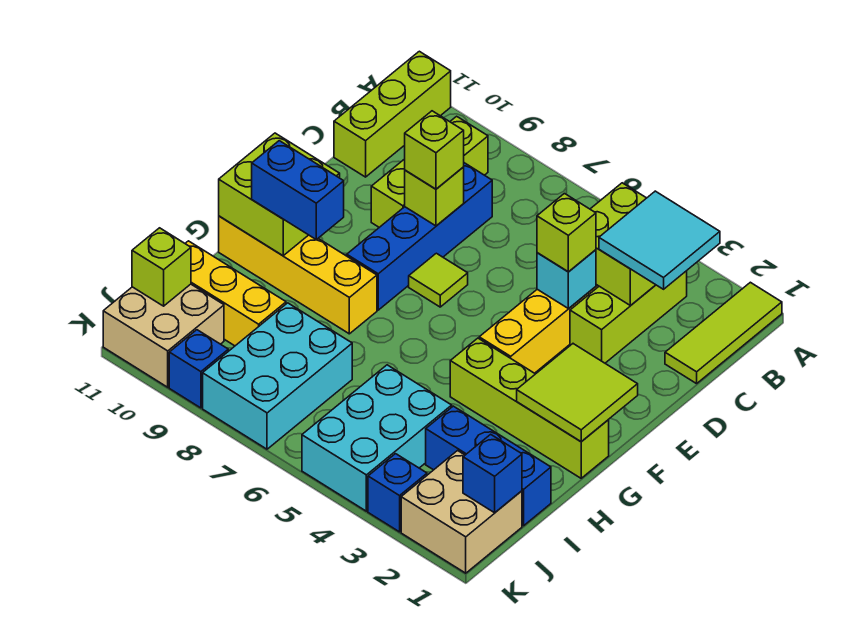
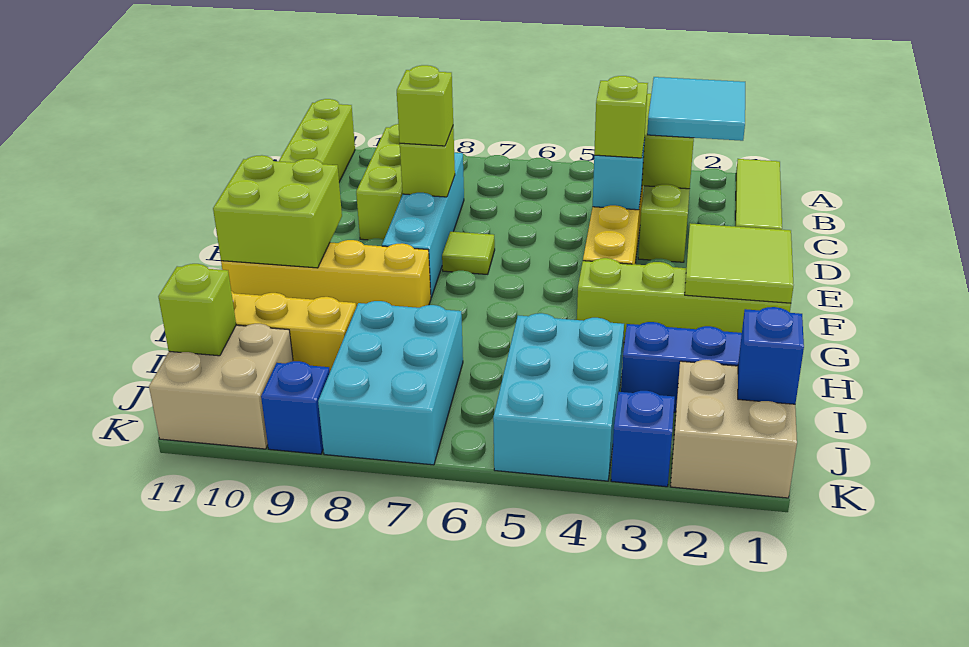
blue 1x4 brick [347,163,492,310] -> cyan 1x4 brick [382,153,464,297]
blue 1x2 brick [252,141,344,239] -> none

